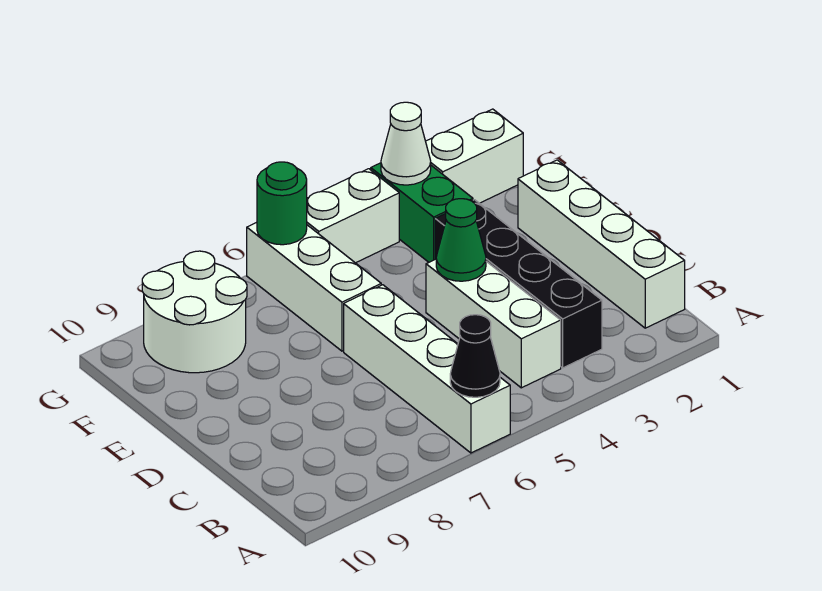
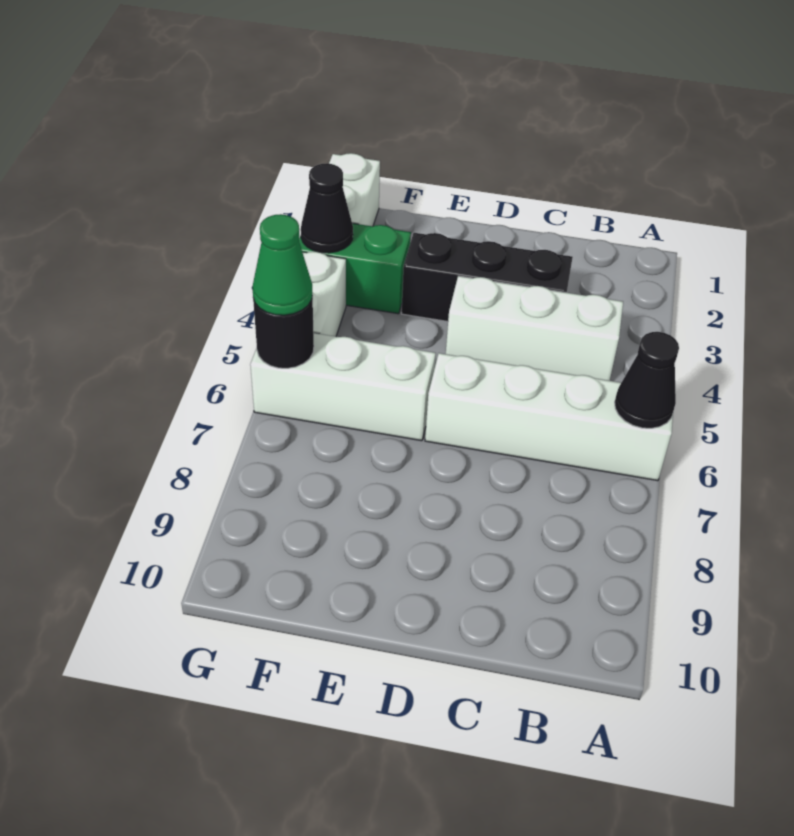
white 1x4 brick [518,160,685,328] -> none
black 1x4 brick [435,200,602,368] -> black 1x3 brick [401,233,573,321]
green 1x1 cone [436,199,486,281] -> green 1x1 cone moved to [252,214,312,315]
white 2x2 round brick [142,251,247,373] -> none
white 1x1 cone [381,102,431,185] -> black 1x1 cone [301,163,353,253]
green 1x1 round brick [257,162,307,245] -> black 1x1 round brick [253,295,314,368]

